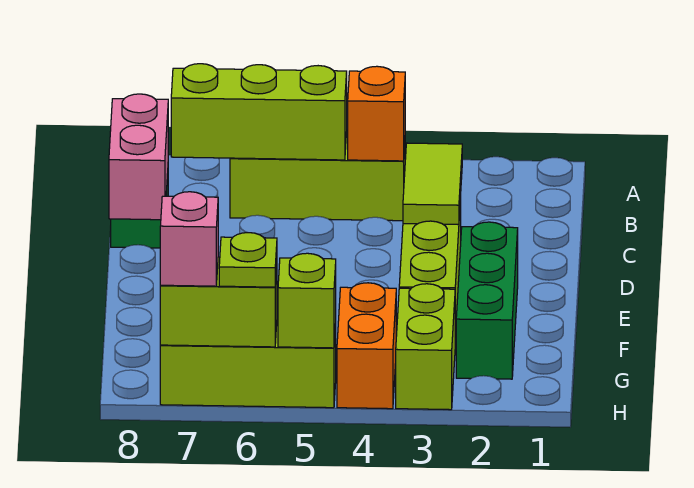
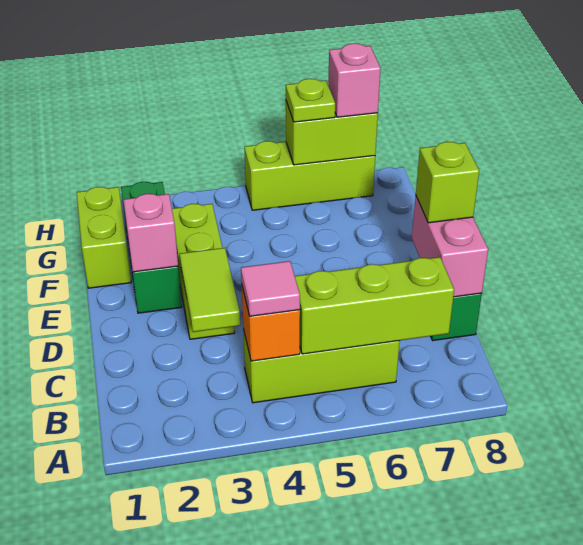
none -> pink 1x1 tile [241,261,300,316]
none -> pink 1x1 brick [124,194,178,272]
lime 1x2 brick [396,284,455,410] -> lime 1x2 brick moved to [77,187,131,288]
orange 1x2 brick [337,283,396,409] -> none
lime 1x1 brick [278,253,336,348] -> lime 1x1 brick moved to [416,142,479,223]

